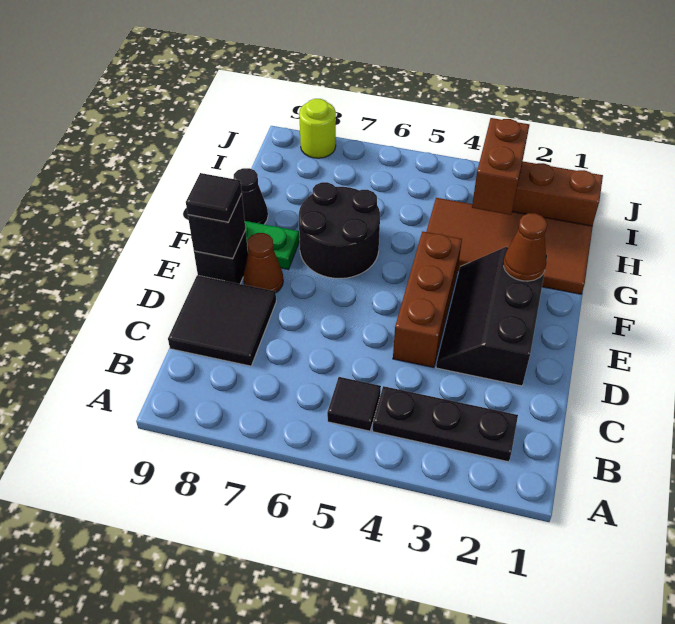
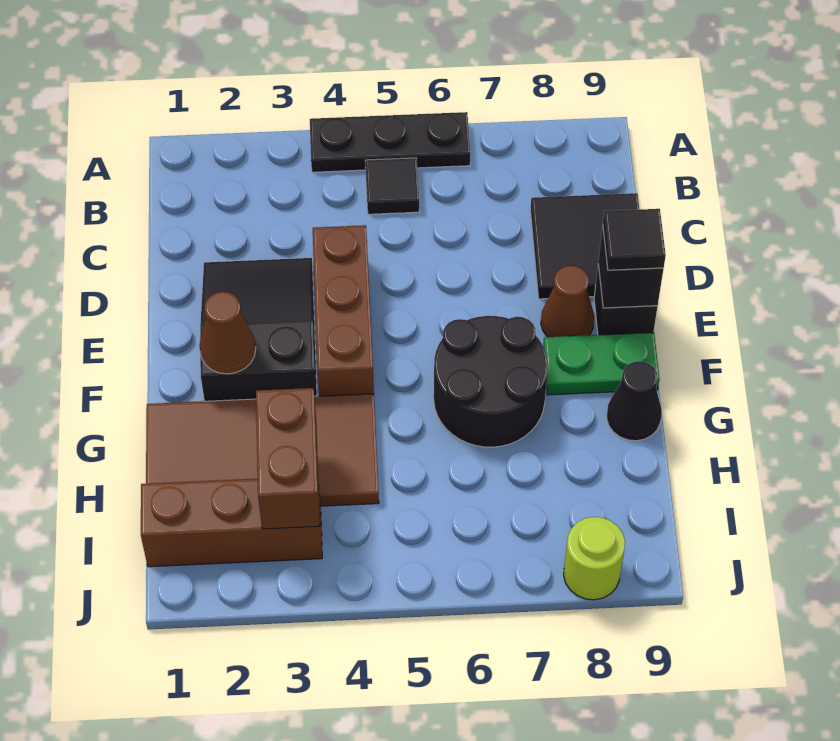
black 1x3 plate [373,386,518,462] -> black 1x3 plate moved to [310,112,471,172]
black 2x3 slope [436,247,547,386] -> black 2x3 slope turned to [200,258,317,401]

